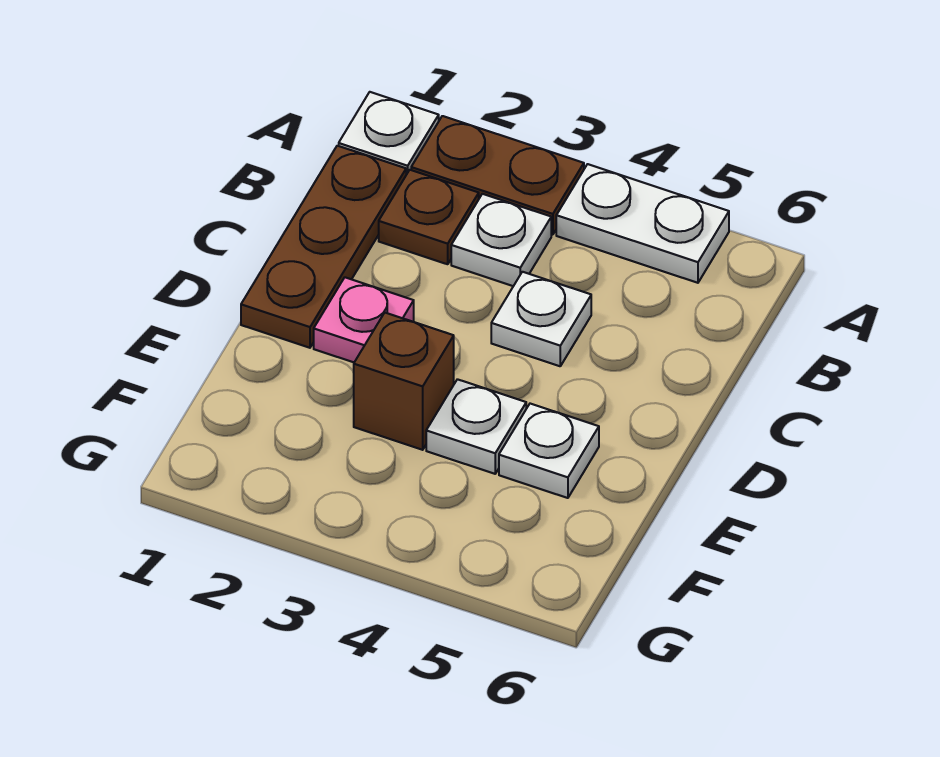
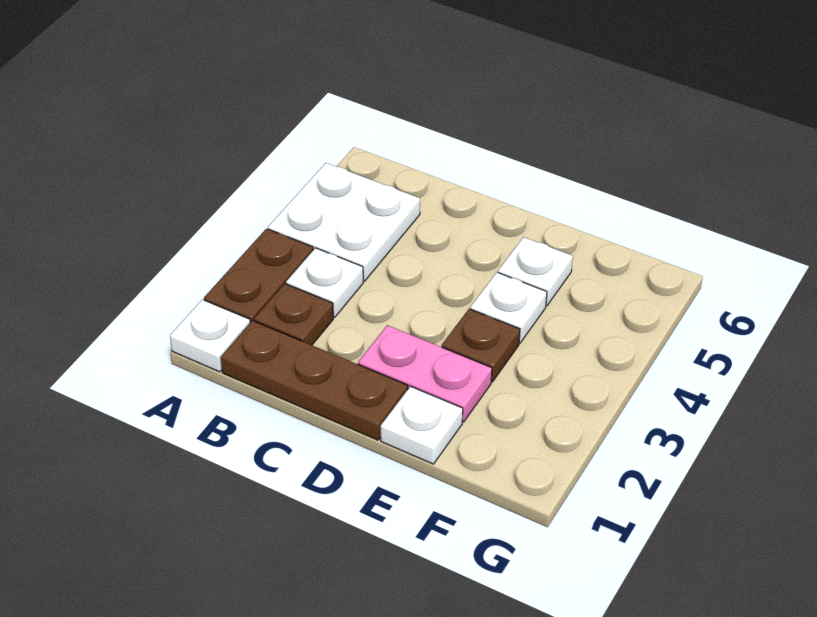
white 1x2 plate [556,164,729,283] -> white 2x2 plate [268,163,420,281]
white 1x1 plate [491,272,591,366] -> white 1x1 plate moved to [381,386,463,464]
pink 1x1 plate [314,277,414,362] -> pink 1x2 plate [358,325,492,422]
brown 1x1 brick [354,313,454,450] -> brown 1x1 plate [442,309,520,382]

